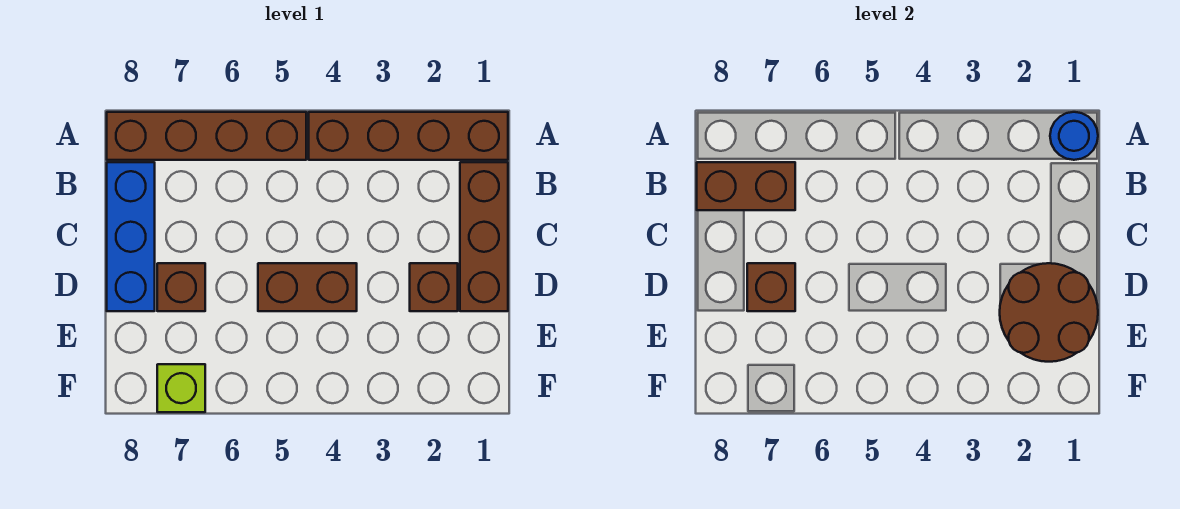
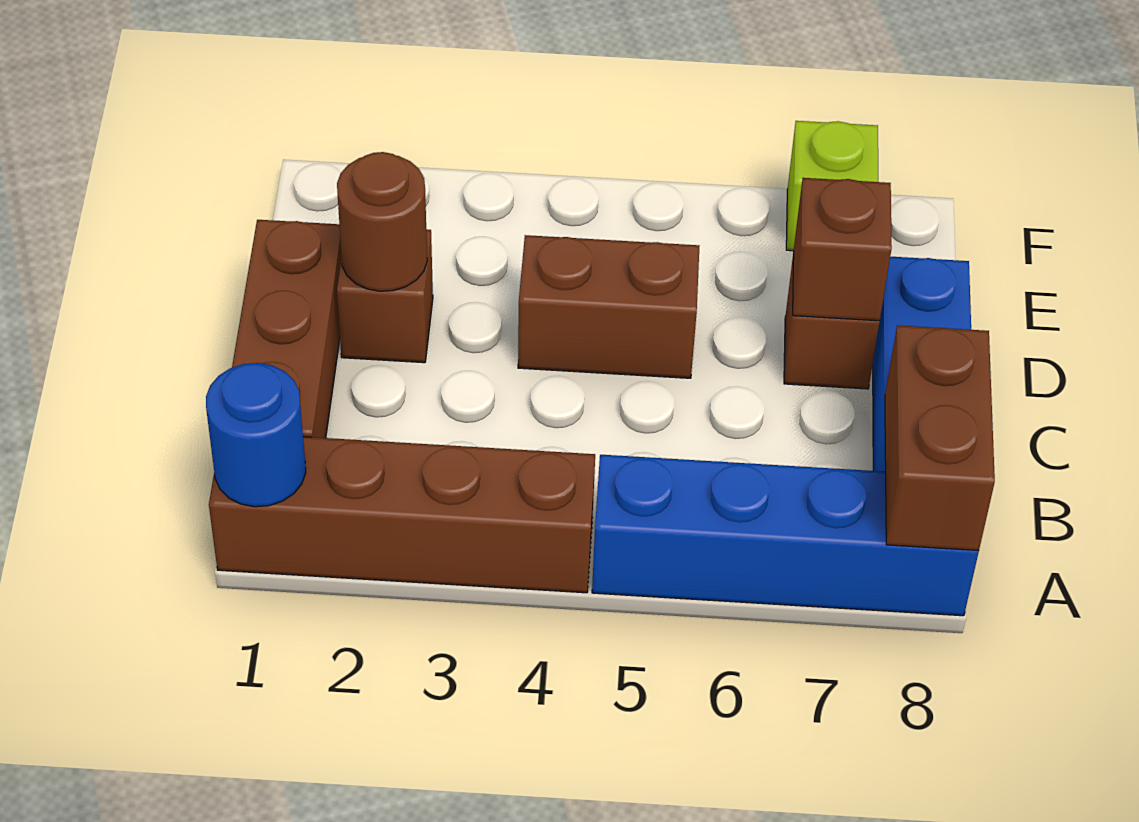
brown 1x4 brick [107,112,306,160] -> blue 1x4 brick [592,455,979,616]
brown 1x2 brick [697,162,795,210] -> brown 1x2 brick turned to [885,325,995,550]
brown 2x2 round brick [1000,263,1098,362] -> brown 1x1 round brick [337,152,427,291]

